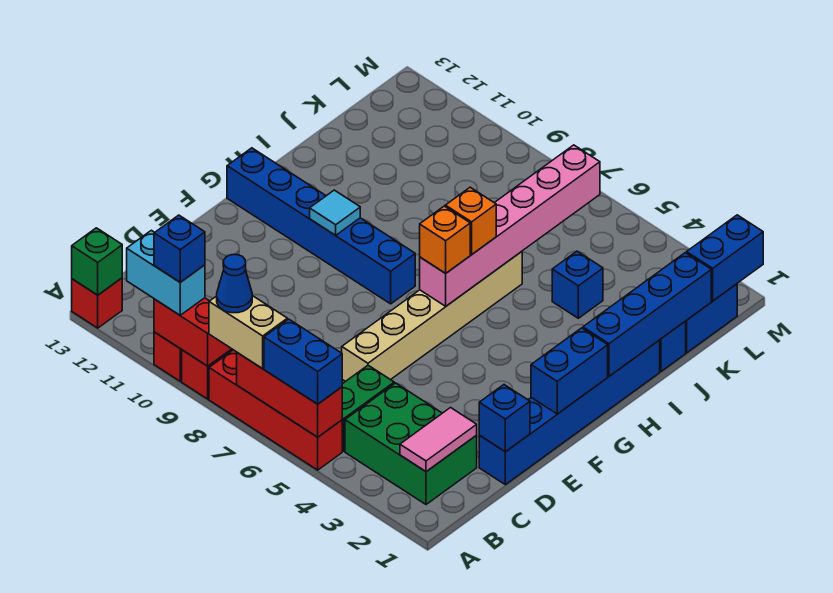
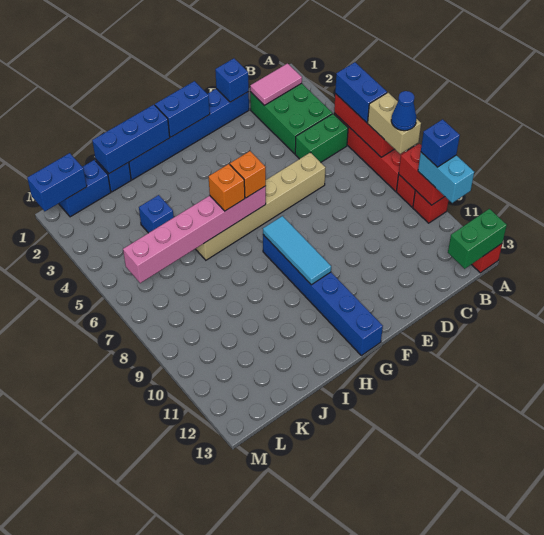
green 1x1 brick [72,228,122,295] -> green 1x2 brick [448,209,507,269]
cyan 1x1 tile [310,190,360,235] -> cyan 1x3 tile [263,216,331,285]
blue 1x4 brick [583,253,711,376] -> blue 1x3 brick [92,105,170,174]

